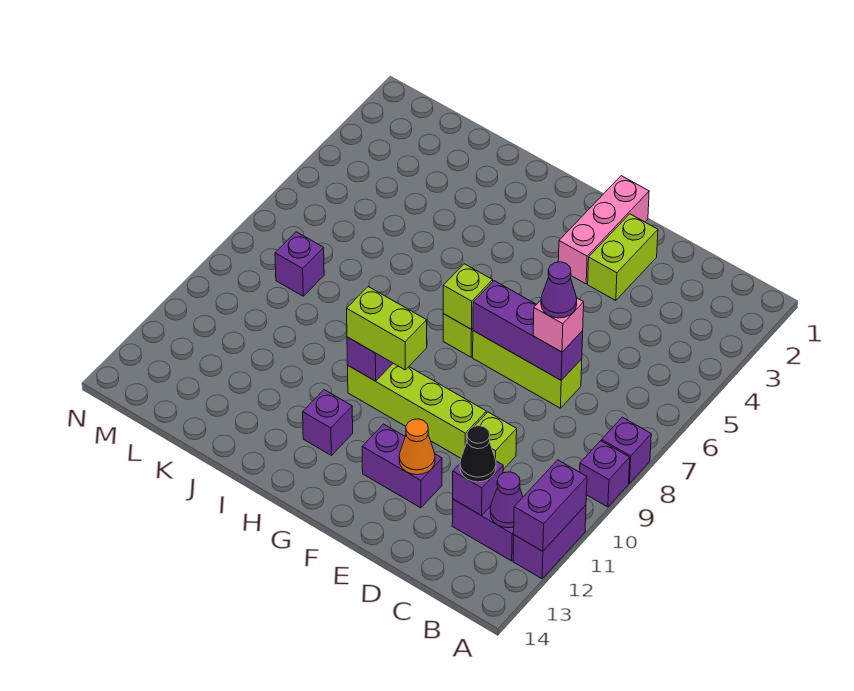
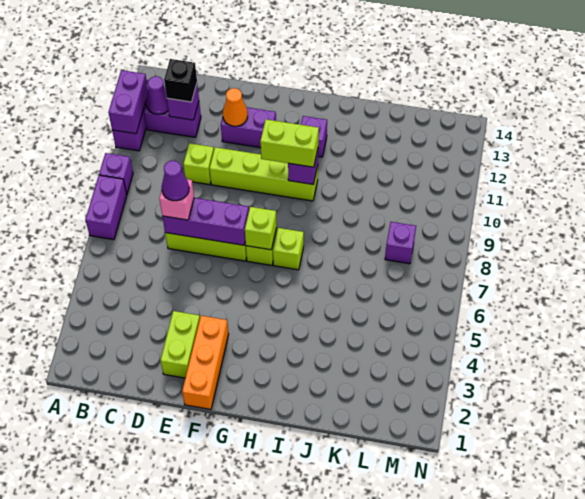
purple 1x1 brick [602,417,651,483] -> purple 1x2 brick [85,175,127,240]
black 1x1 cone [460,426,496,482] -> black 1x1 brick [164,59,197,102]
pink 1x3 brick [558,176,649,284] -> orange 1x3 brick [182,316,229,409]
none -> lime 1x1 brick [273,228,304,270]

